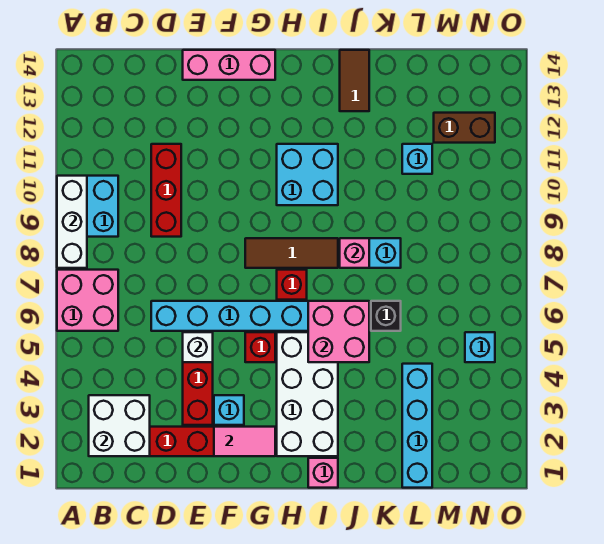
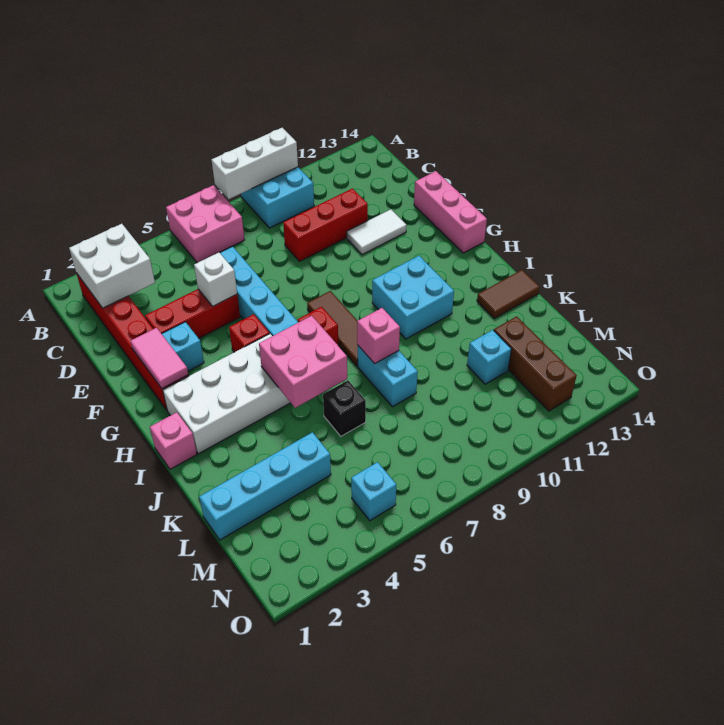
none -> white 1x2 tile [347,209,407,255]
brown 1x2 brick [434,113,495,143] -> brown 1x3 brick [494,316,577,411]

